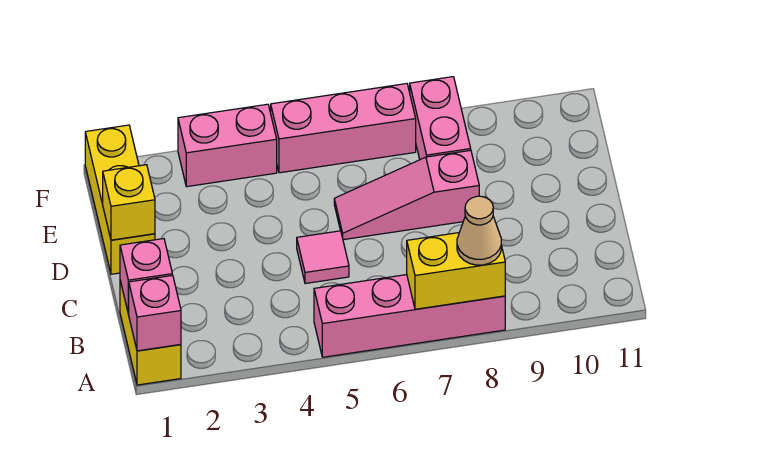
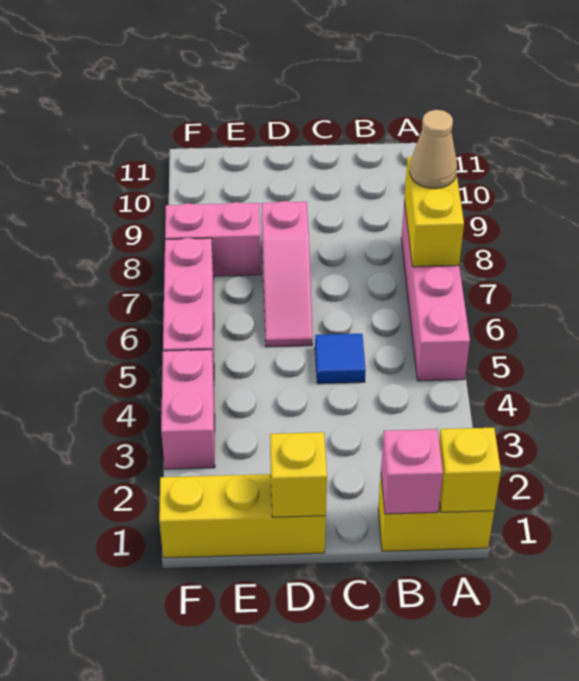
pink 1x1 brick [129,275,181,351] -> yellow 1x1 brick [439,428,501,512]
pink 1x1 tile [297,231,349,284] -> blue 1x1 tile [315,334,366,384]

